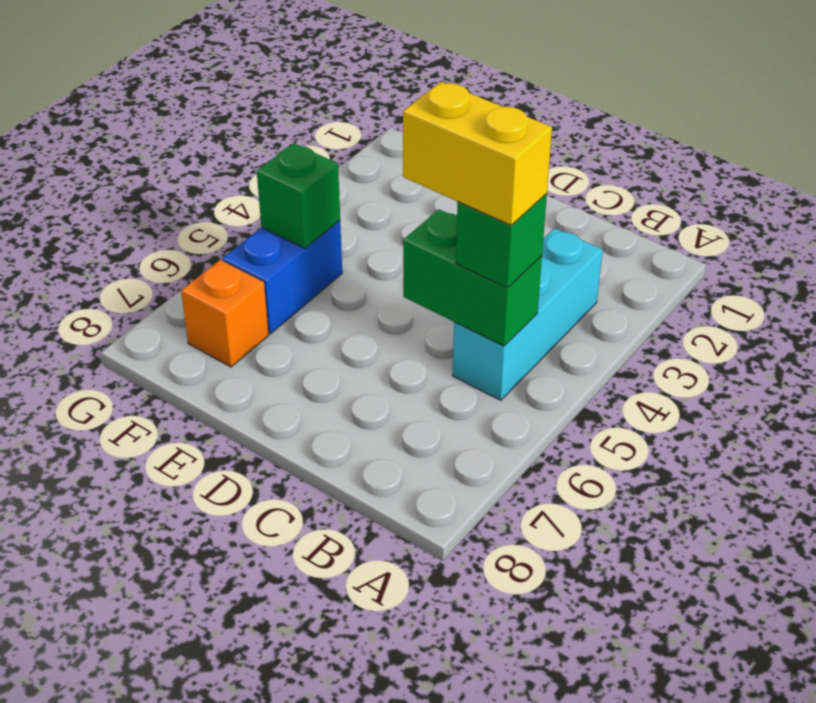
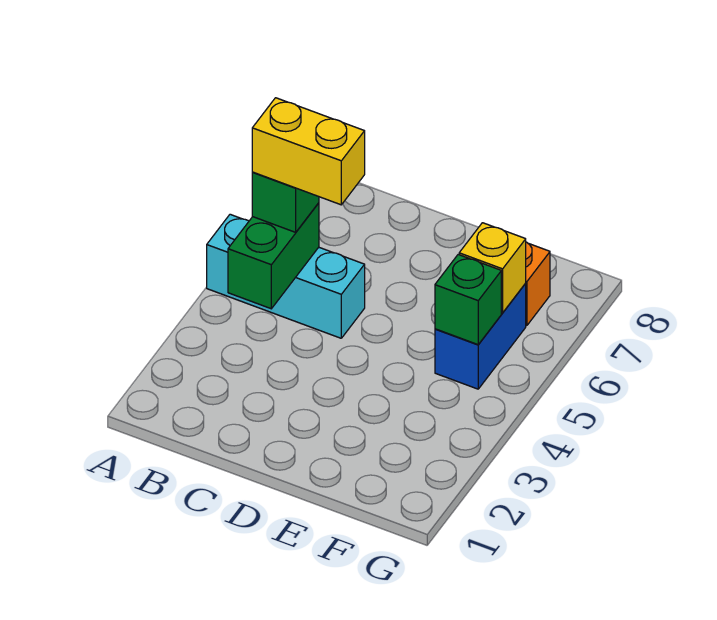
cyan 1x3 brick [453,228,603,401] -> cyan 1x3 brick turned to [207,214,365,338]
green 1x2 brick [403,209,542,346] -> green 1x2 brick turned to [228,203,319,309]
none -> yellow 1x1 brick [459,223,526,313]

